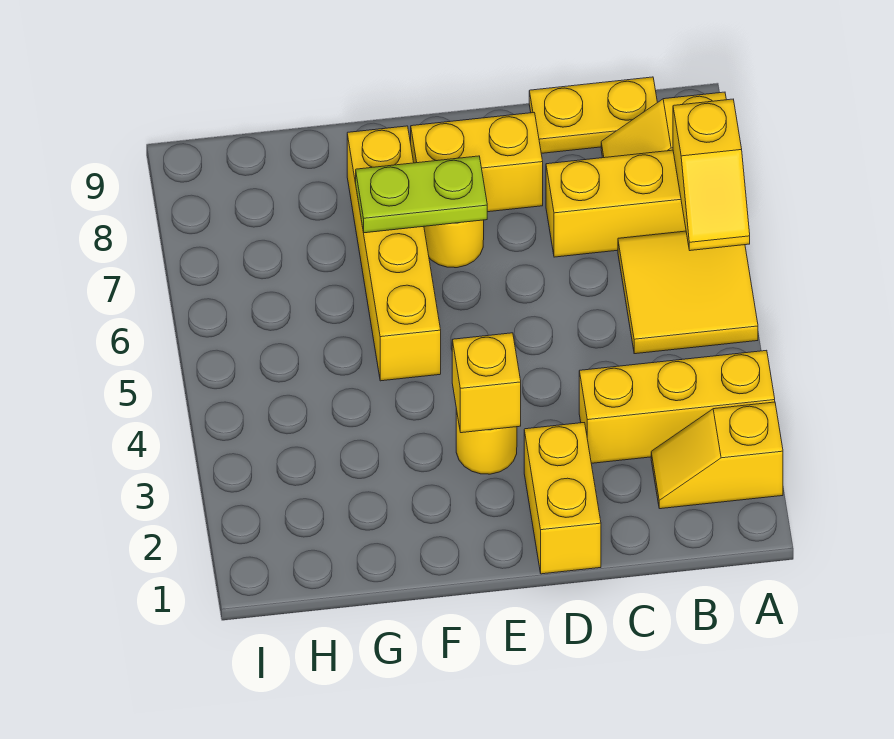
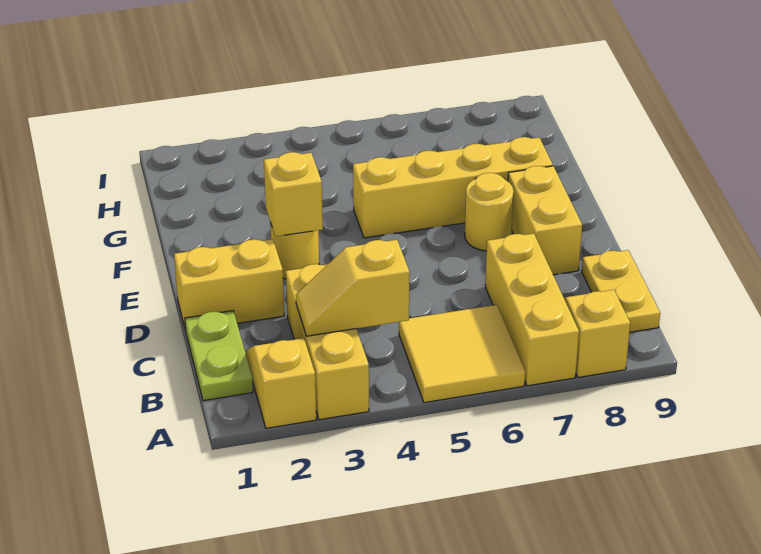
yellow 1x2 slope [673,99,750,251] -> yellow 1x2 slope moved to [296,240,410,336]
lime 1x2 plate [356,156,487,233] -> lime 1x2 plate moved to [185,311,253,401]

